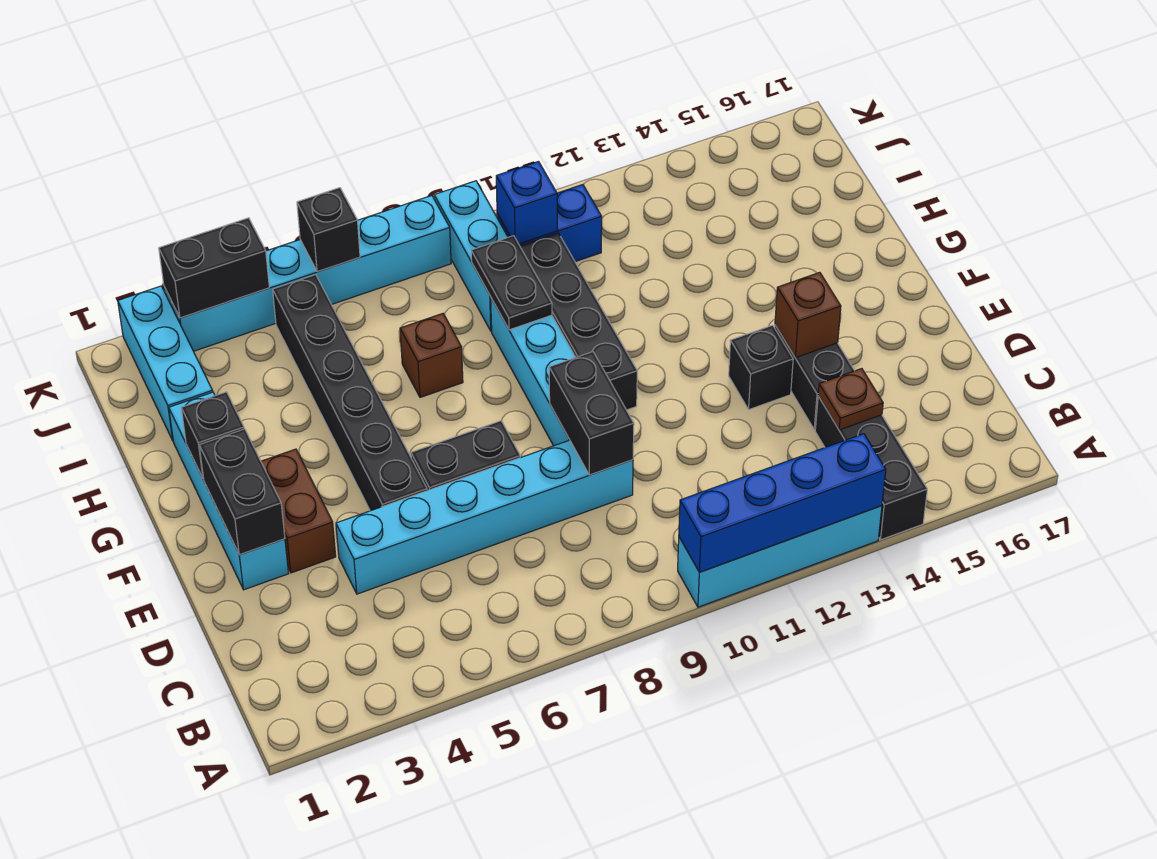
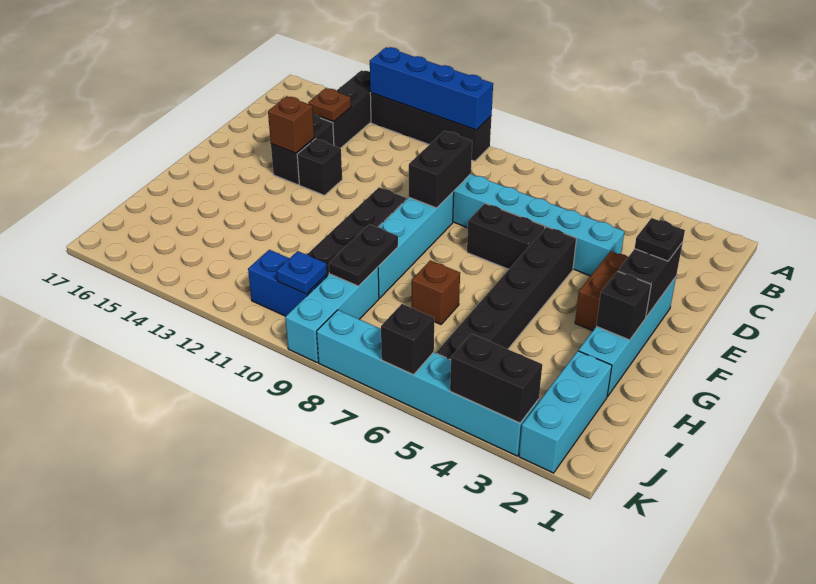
cyan 1x4 brick [678,506,882,607] -> black 1x4 brick [370,93,491,161]
none -> black 1x1 plate [635,218,685,261]
blue 1x1 brick [496,162,558,244] -> blue 1x1 plate [277,251,327,294]

